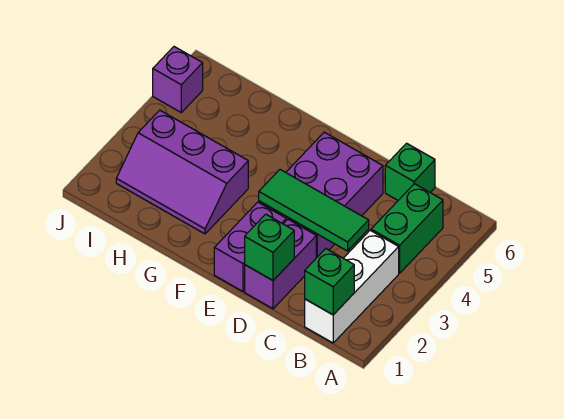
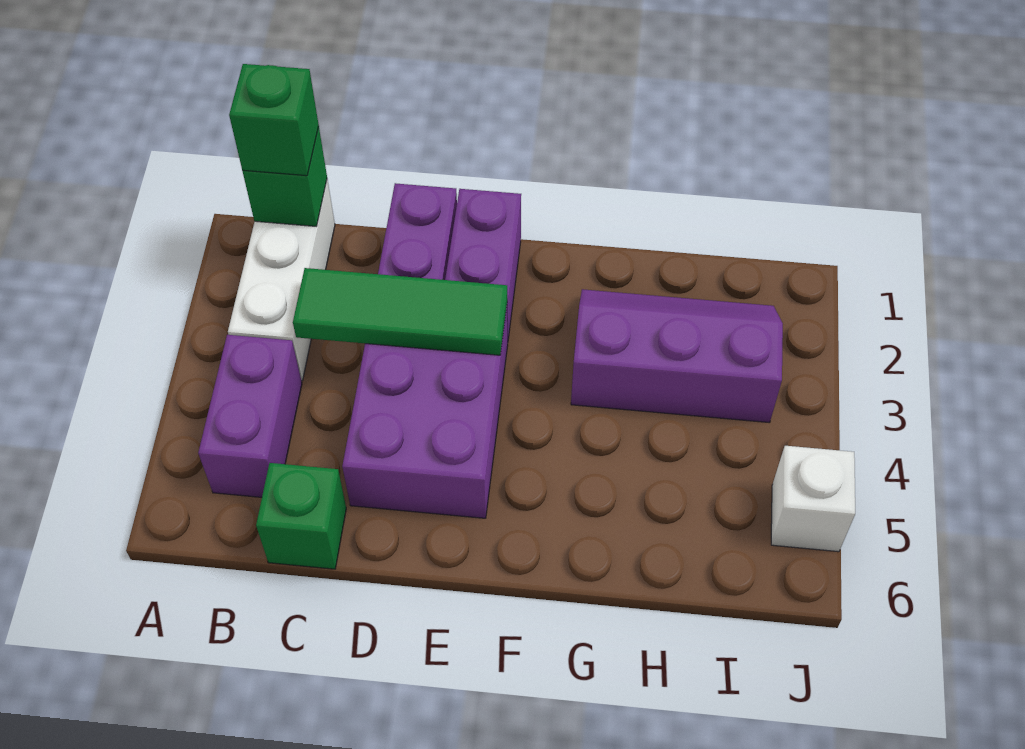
green 1x2 brick [371,184,443,273] -> purple 1x2 brick [198,335,302,497]
green 1x1 brick [245,214,294,280] -> green 1x1 brick moved to [229,64,319,176]
purple 1x1 brick [153,47,203,112] -> white 1x1 brick [771,446,855,552]

